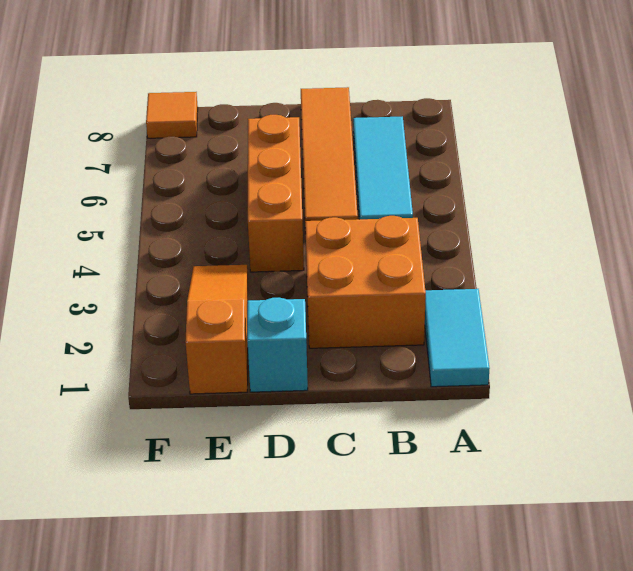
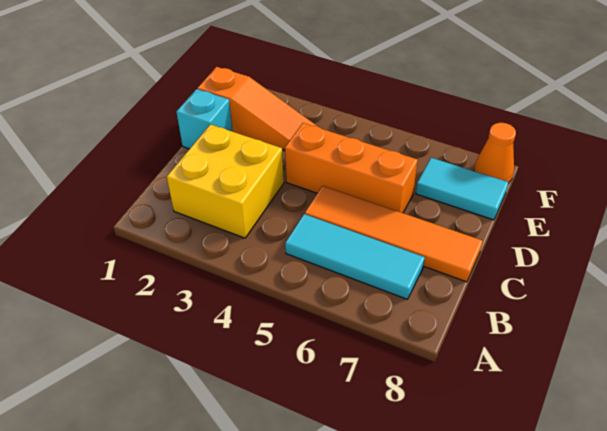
cyan 1x2 tile [425,289,490,387] -> cyan 1x2 tile moved to [416,158,508,220]
orange 2x2 brick [305,216,426,348] -> yellow 2x2 brick [167,124,284,238]
orange 1x1 tile [146,92,198,138] -> orange 1x1 cone [474,123,516,183]

